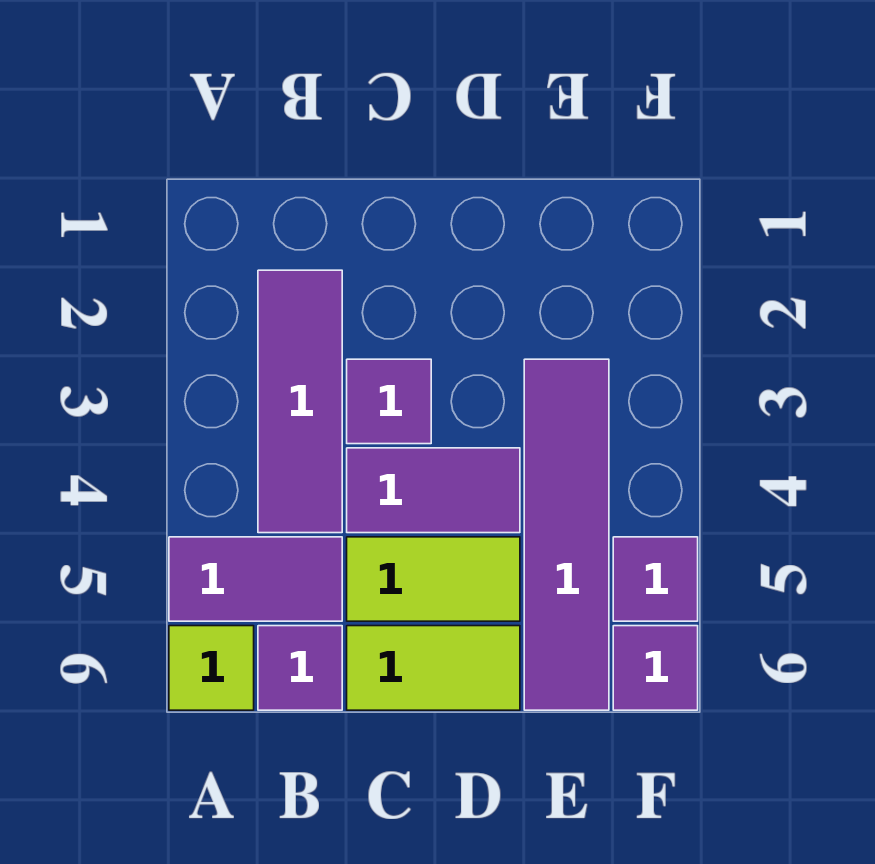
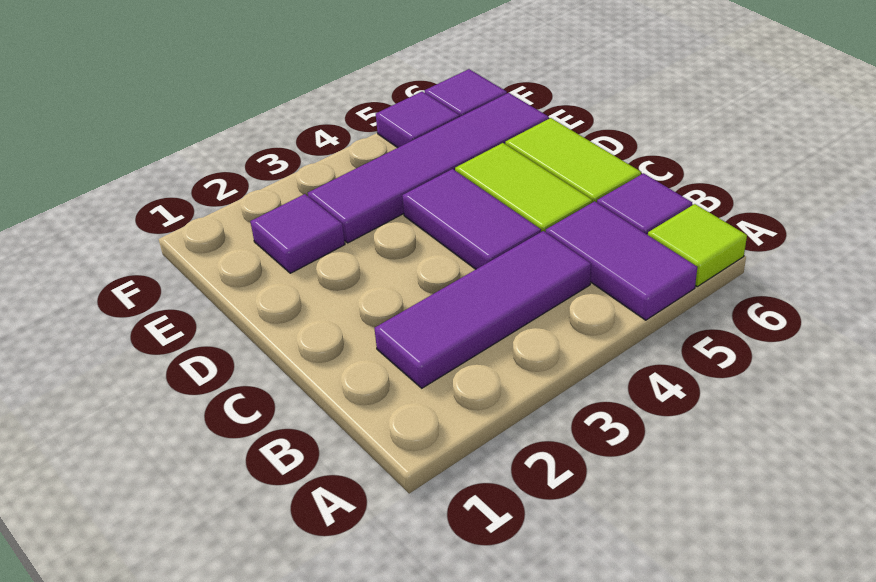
purple 1x1 tile [347,359,431,444] -> purple 1x1 tile moved to [250,194,345,273]

